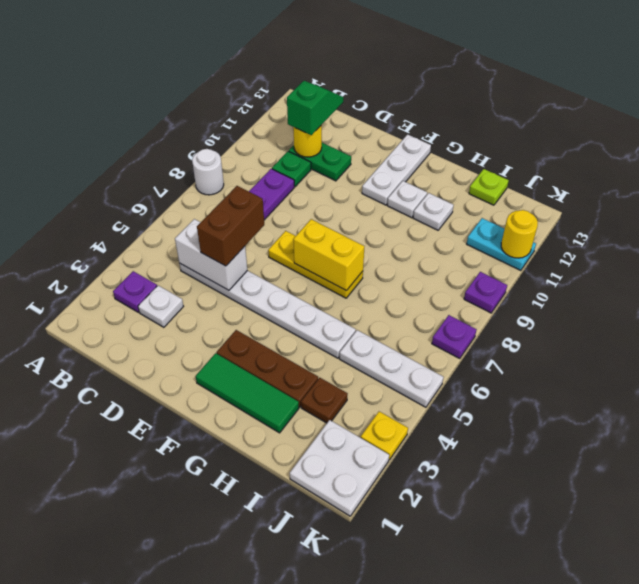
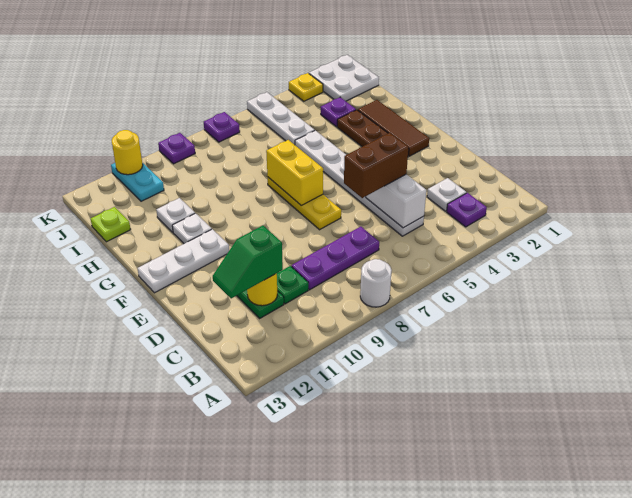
green 1x3 tile [196,353,299,433] -> brown 1x3 tile [358,100,429,156]
brown 1x1 plate [301,378,348,423] -> purple 1x1 plate [321,97,356,127]

